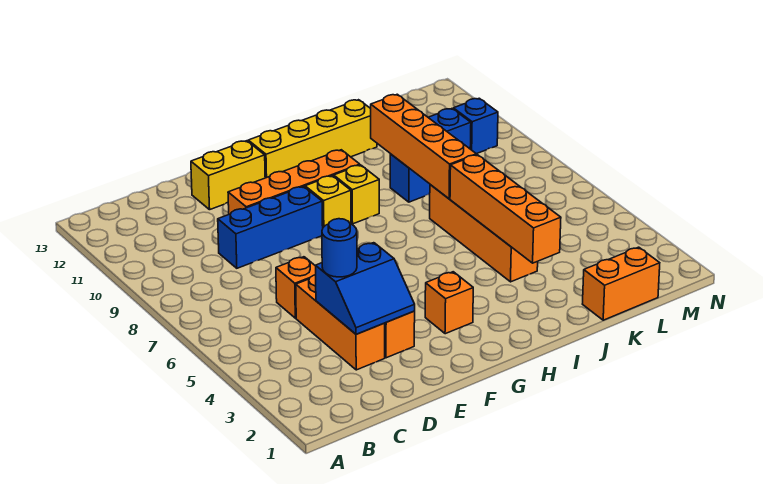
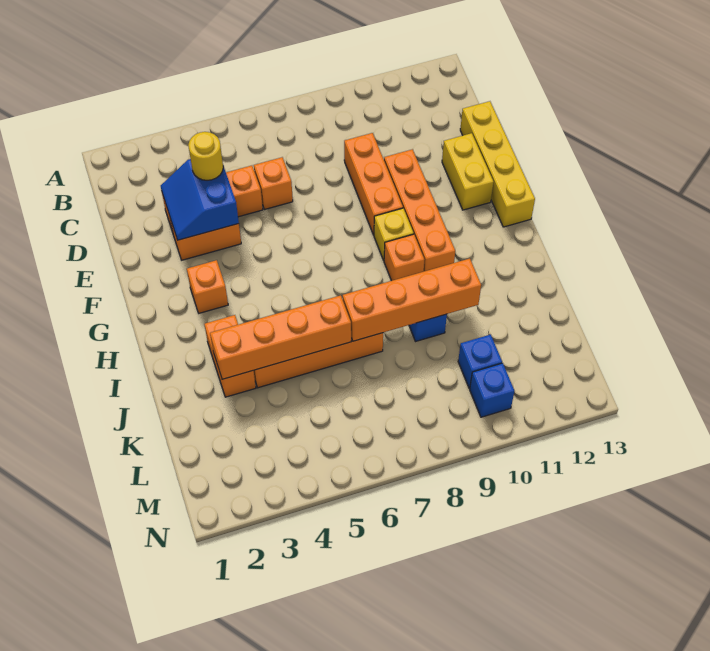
blue 1x1 round brick [322,219,357,277] -> yellow 1x1 round brick [188,132,223,180]
blue 1x3 brick [218,186,323,268] -> orange 1x3 brick [344,133,403,235]
yellow 1x4 brick [248,100,377,178] -> yellow 1x4 brick moved to [460,101,535,227]
yellow 1x1 brick [334,165,379,224] -> orange 1x1 brick [384,234,424,281]
orange 1x2 brick [583,247,660,320] -> orange 1x2 brick moved to [204,315,256,397]

